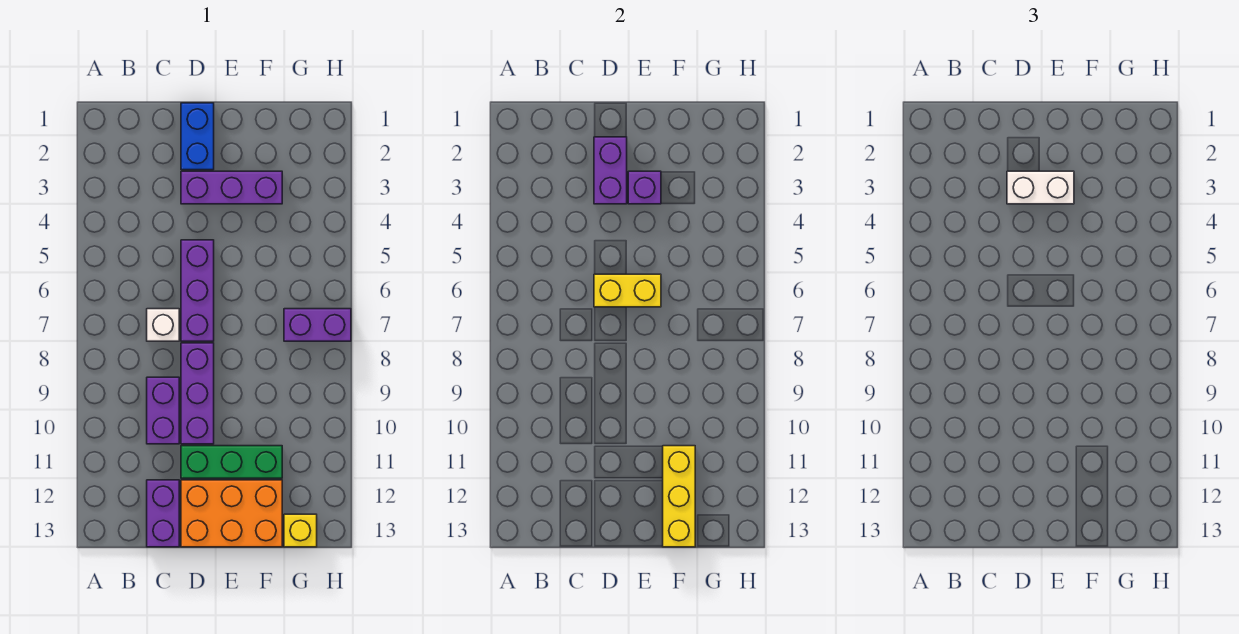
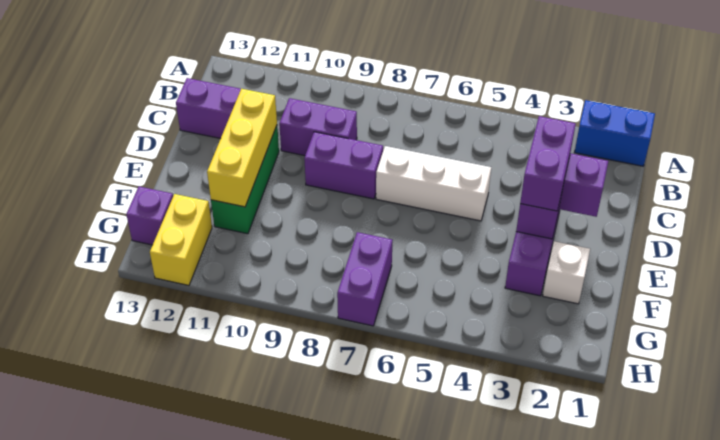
white 1x1 brick [147,309,179,341] -> white 1x1 brick moved to [543,241,590,304]
blue 1x2 brick [181,103,214,170] -> blue 1x2 brick moved to [574,100,655,166]
white 1x2 brick [1007,171,1074,204] -> purple 1x2 brick [520,116,576,211]
purple 1x3 brick [181,240,214,341] -> white 1x3 brick [376,146,491,221]
yellow 1x2 brick [594,274,661,307] -> yellow 1x2 brick moved to [150,194,212,285]
purple 1x3 brick [181,343,214,444] -> purple 1x2 brick [304,132,383,199]
orange 2x3 brick [181,480,282,547] -> none
yellow 1x3 brick [663,446,695,547] -> yellow 1x3 brick turned to [207,89,277,207]
yellow 1x1 brick [284,514,317,547] -> purple 1x1 brick [126,187,173,245]

